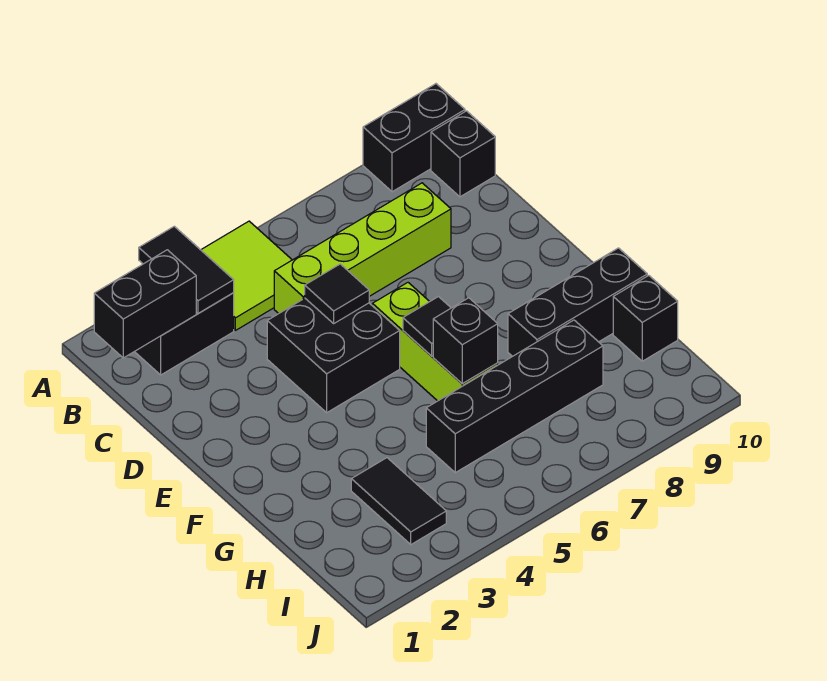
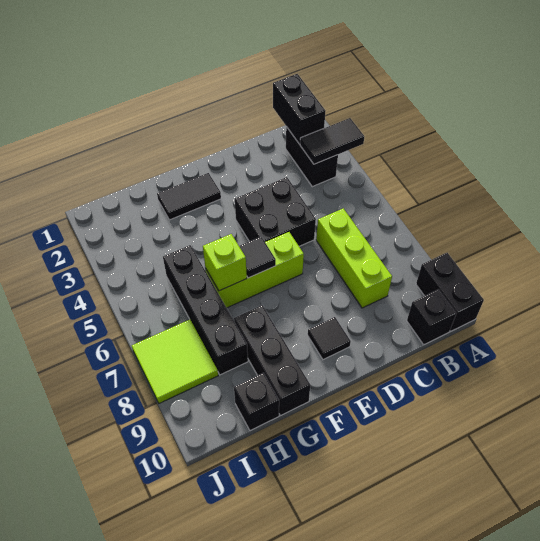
lime 2x2 tile [201,221,292,330] -> lime 2x2 tile moved to [132,320,218,403]
lime 1x4 brick [274,183,451,314] -> lime 1x3 brick [316,208,392,308]
black 1x1 tile [305,264,369,323] -> black 1x1 tile moved to [308,317,351,360]
black 1x1 brick [433,298,498,384] -> lime 1x1 brick [203,234,247,291]
black 1x2 tile [351,458,446,545] -> black 1x2 tile moved to [157,173,221,220]

